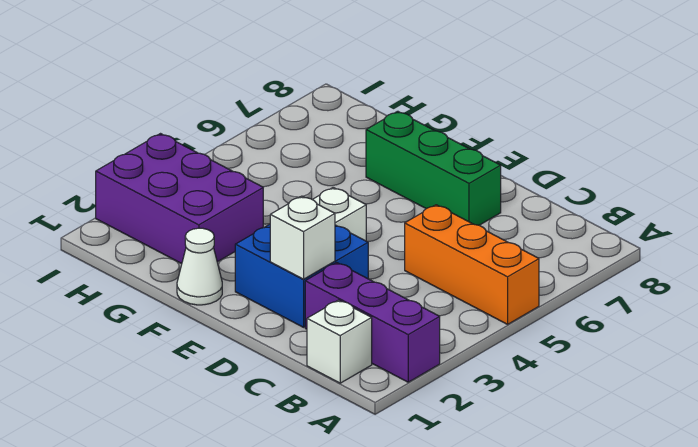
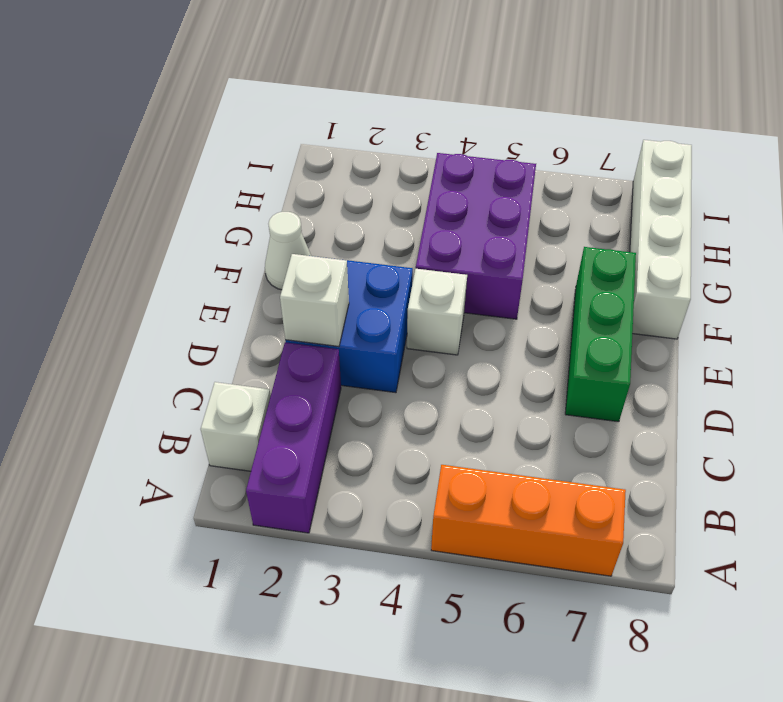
orange 1x3 brick [405,205,539,324] -> orange 1x3 brick turned to [431,465,626,576]
none -> white 1x4 brick [630,140,692,339]
purple 2x3 brick [96,134,263,264] -> purple 2x3 brick moved to [416,153,536,319]

